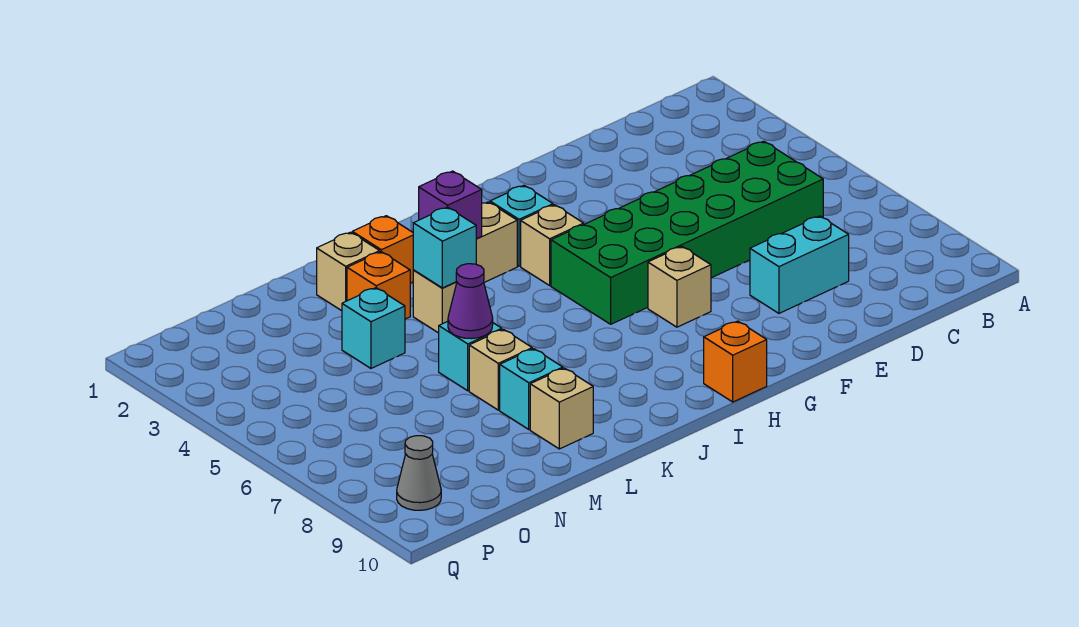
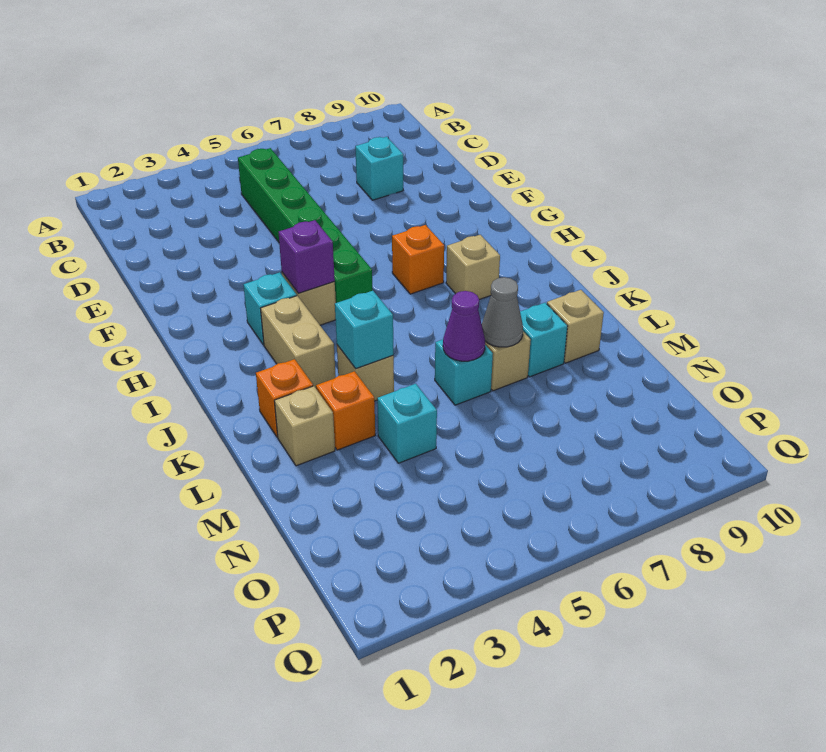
green 2x6 brick [551,141,823,324] -> green 1x6 brick [238,148,373,303]
cyan 1x2 brick [750,216,849,313] -> cyan 1x1 brick [355,137,403,200]
tan 1x1 brick [648,246,711,327] -> tan 1x1 brick moved to [446,235,500,300]
orange 1x1 brick [704,321,767,402] -> orange 1x1 brick moved to [392,225,444,294]
purple 1x1 brick [419,171,482,239] -> purple 1x1 brick moved to [278,220,335,293]
grey 1x1 cone [397,436,441,510] -> grey 1x1 cone moved to [482,277,523,347]

